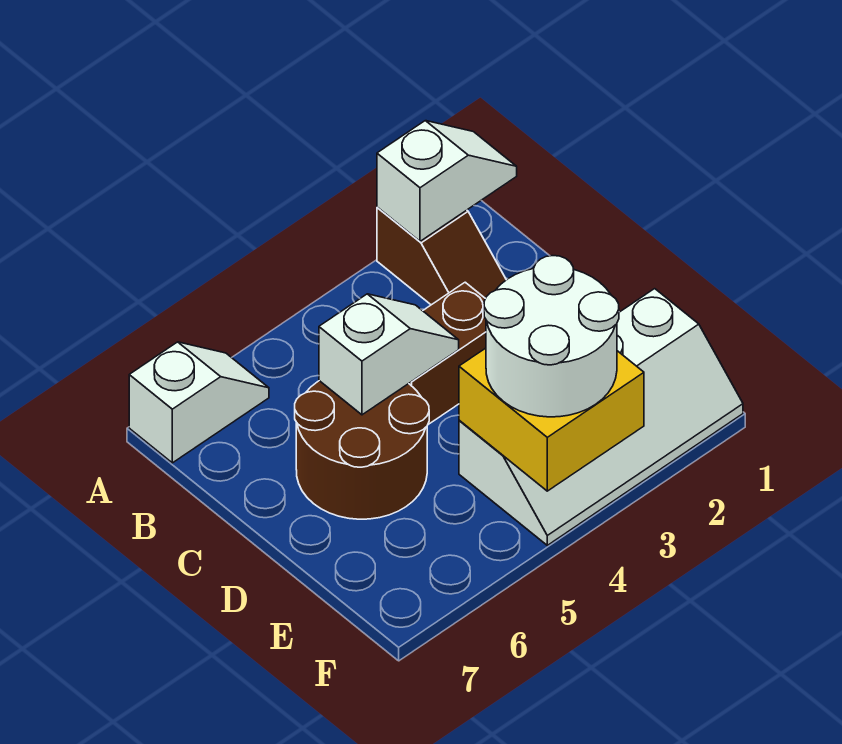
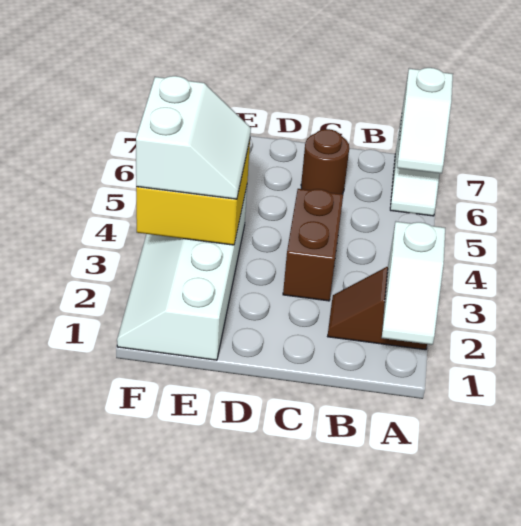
white 1x2 slope [319,294,459,415] -> white 1x2 slope moved to [397,68,453,174]
brown 2x2 round brick [295,381,429,519] -> brown 1x1 round brick [301,129,349,194]
white 2x2 round brick [484,256,619,417] -> white 2x2 slope [136,76,251,199]

